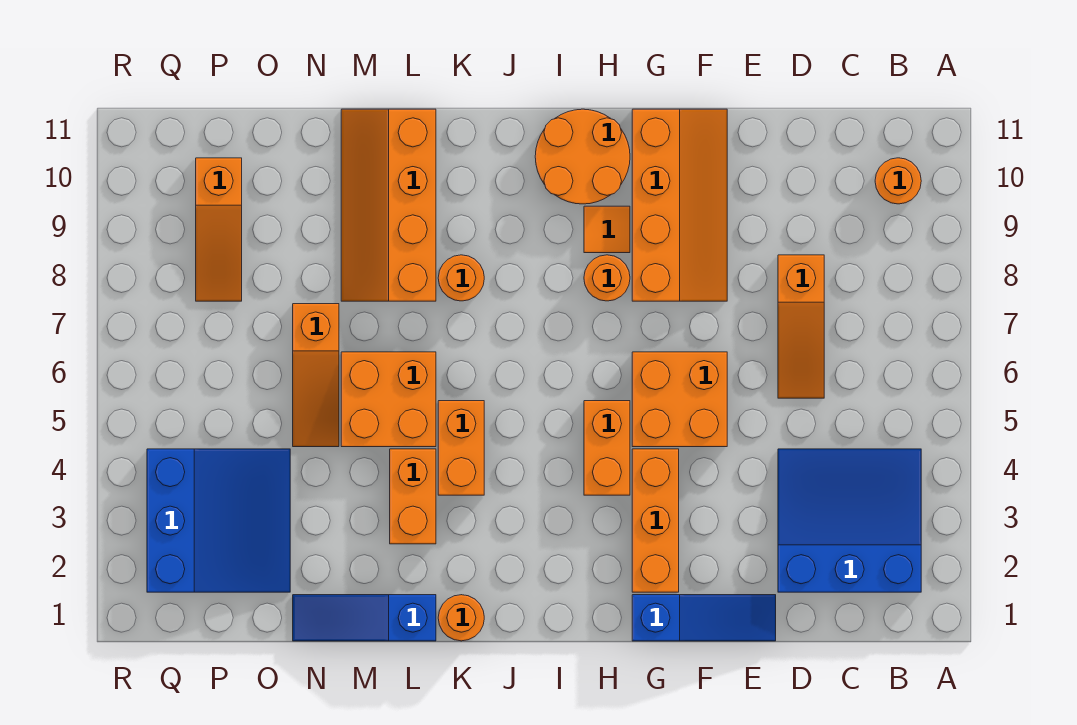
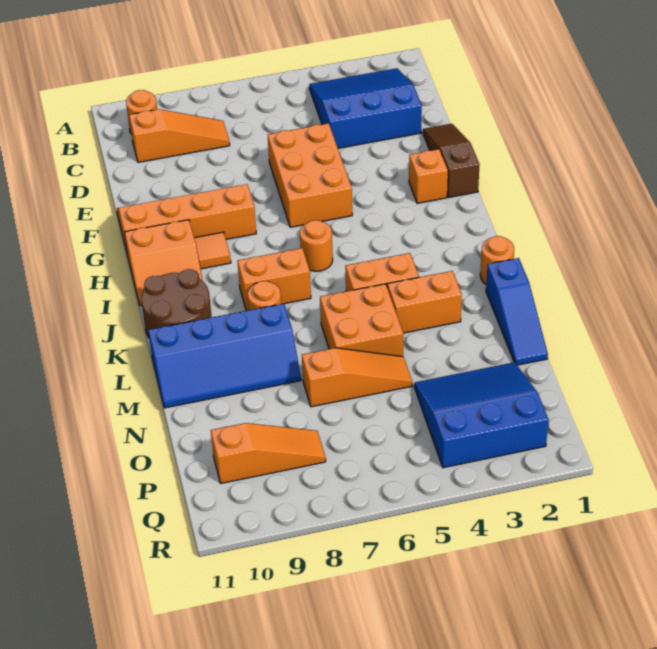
blue 3x3 slope [778,449,921,592] -> blue 3x3 slope turned to [309,68,422,148]
orange 1x3 slope [778,255,824,398] -> orange 1x3 slope moved to [129,109,230,162]
blue 1x3 slope [632,595,776,641] -> brown 1x3 slope [423,124,479,197]
orange 2x2 brick [632,352,727,447] -> orange 2x3 brick [268,123,352,227]
orange 1x3 brick [632,449,679,592] -> orange 1x1 brick [409,149,448,203]
orange 1x2 brick [584,401,630,495] -> orange 1x2 brick moved to [238,248,311,311]
orange 1x1 round brick [584,255,630,301] -> orange 1x1 round brick moved to [300,220,333,271]
orange 2x2 round brick [535,109,630,204] -> orange 2x2 slope [125,220,203,306]
none -> brown 2x2 round brick [142,269,212,337]
orange 2x4 slope [341,109,436,301] -> blue 2x4 slope [148,304,301,408]

